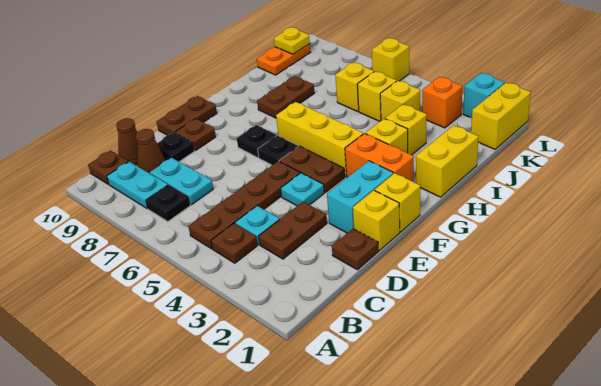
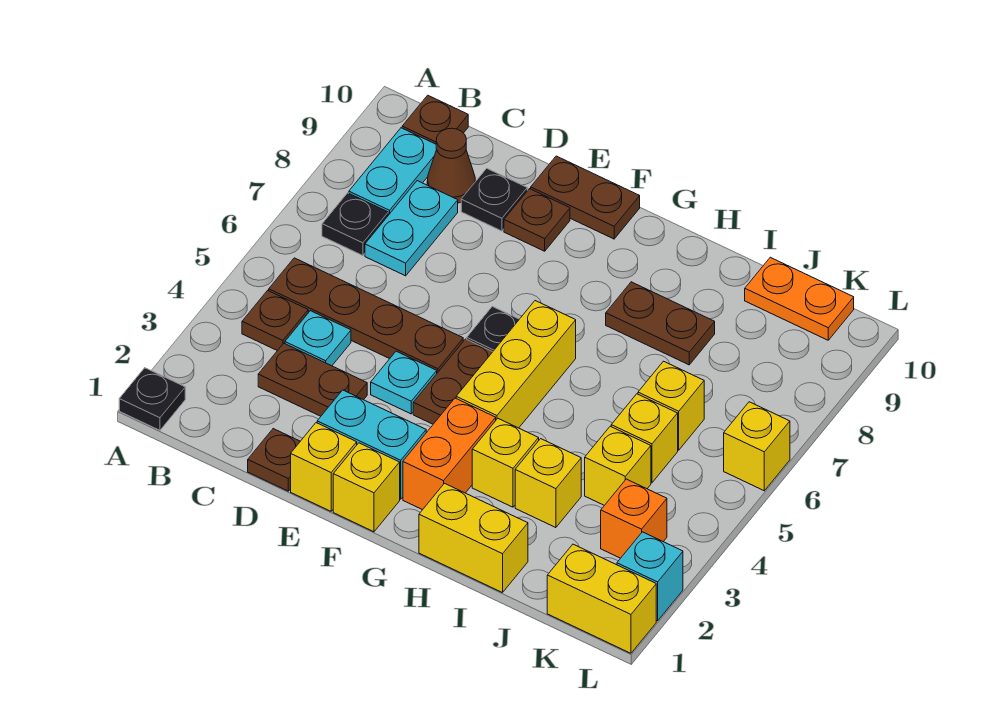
brown 1x1 cone [116,118,138,165] -> none
black 1x1 plate [237,125,276,157] -> black 1x1 plate moved to [119,368,185,430]
yellow 1x1 plate [274,27,310,54] -> none

